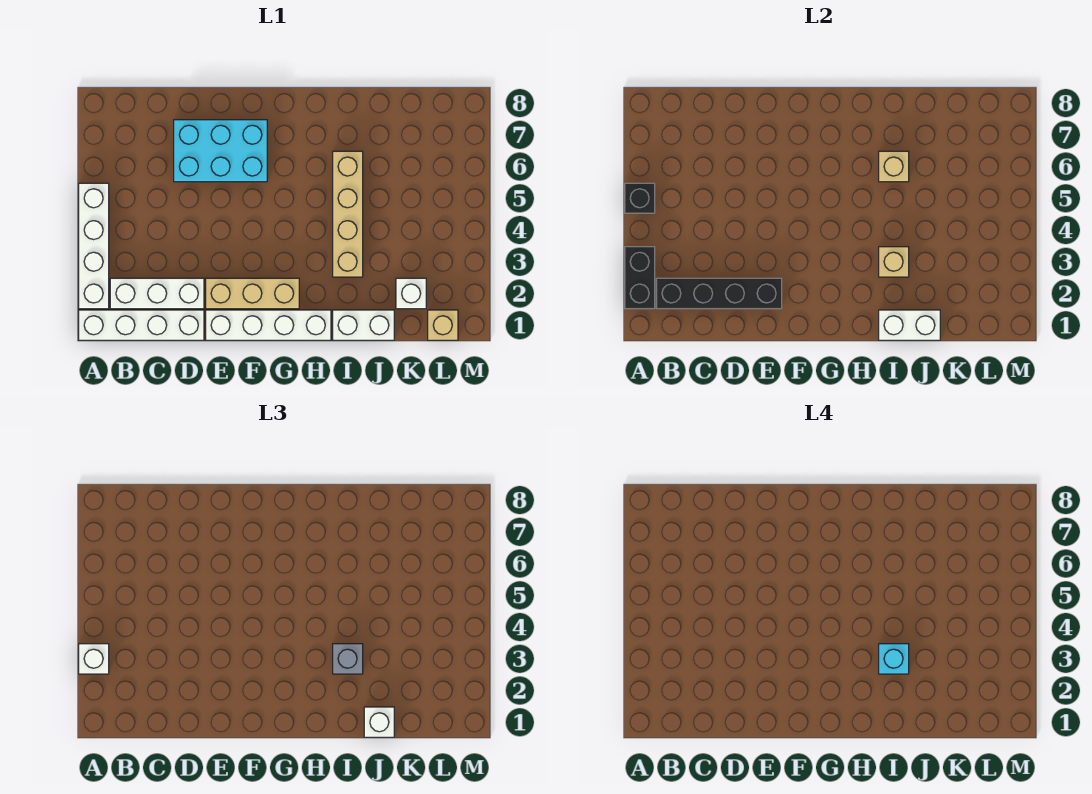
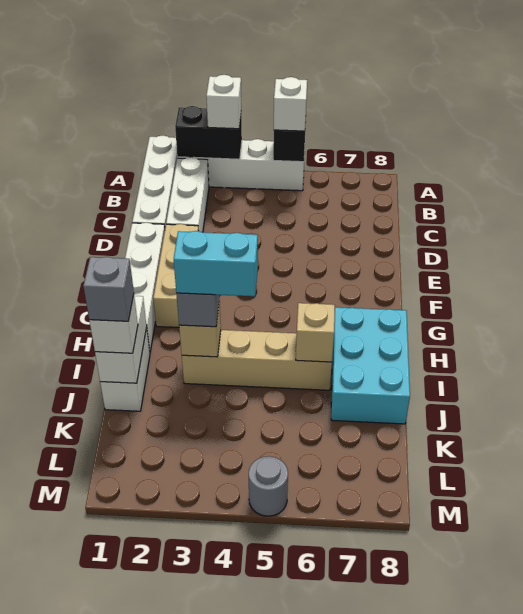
black 1x4 brick [656,278,782,309] -> none
cyan 2x3 brick [174,120,267,182] -> cyan 2x3 brick moved to [331,307,410,424]
cyan 1x1 brick [879,644,909,674] -> cyan 1x2 brick [174,231,258,296]
none -> grey 1x1 brick [83,257,134,321]
white 1x1 brick [396,278,426,309] -> white 1x1 brick moved to [274,77,307,131]
tan 1x1 brick [428,310,458,340] -> none
none -> grey 1x1 round brick [249,456,288,516]

